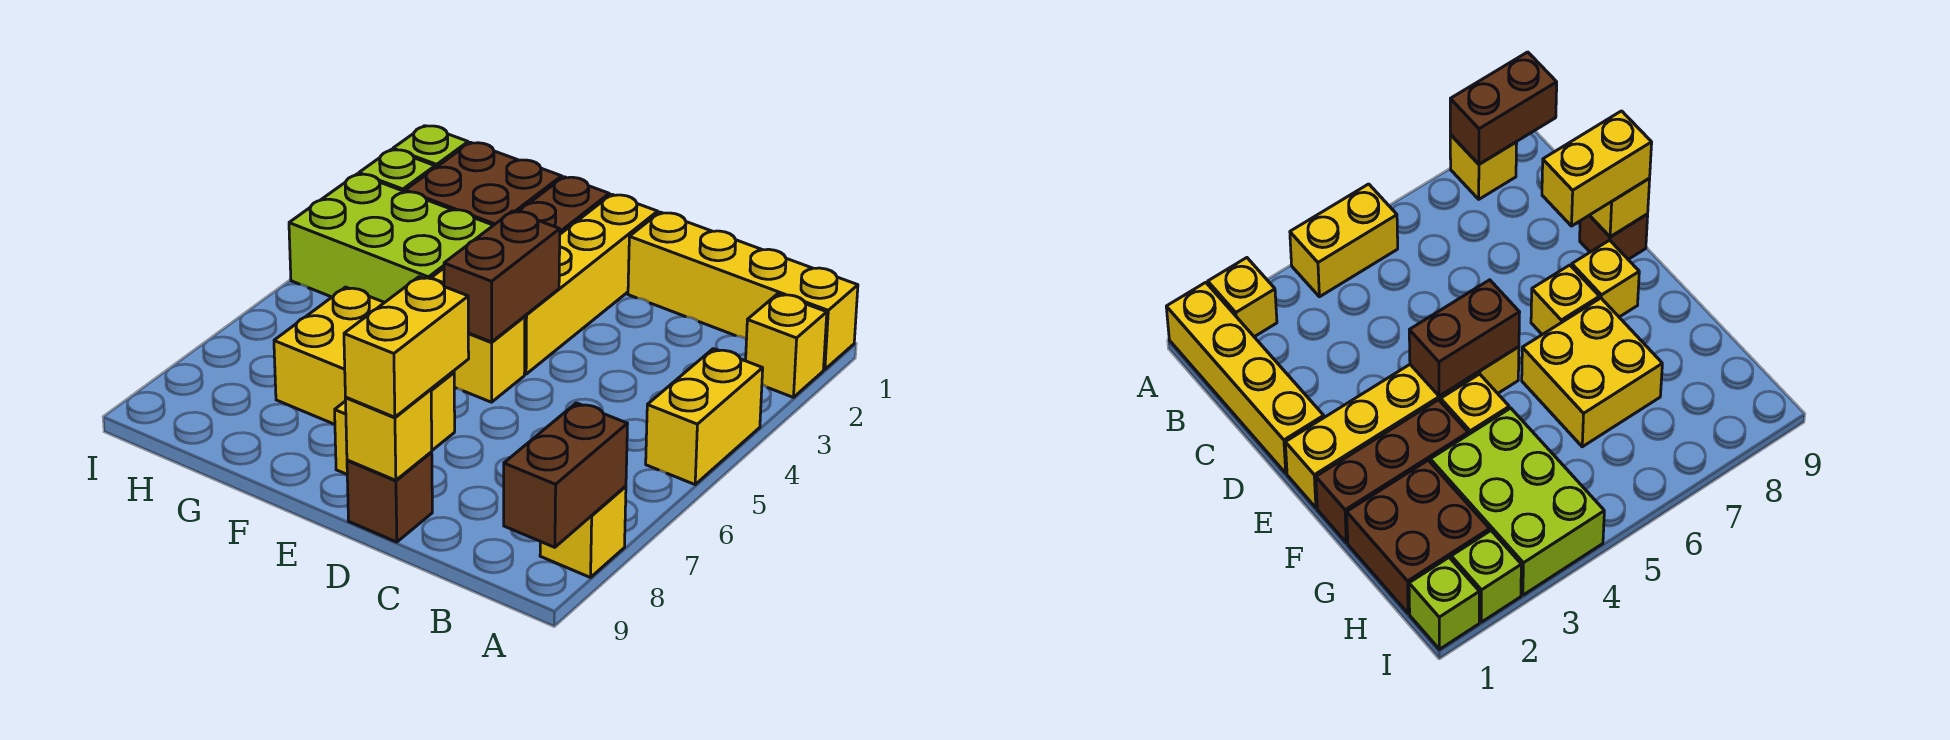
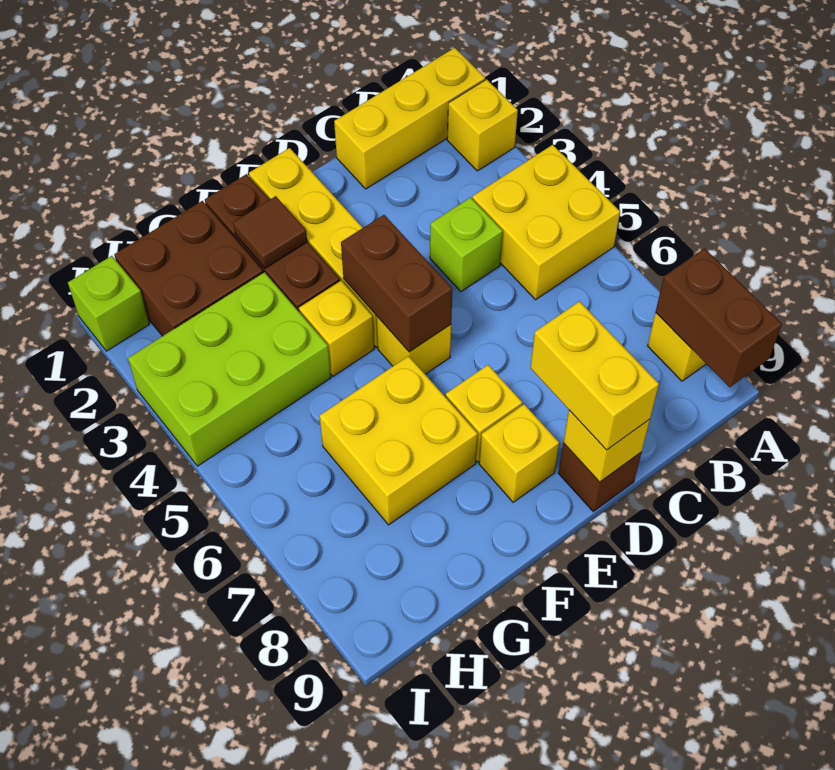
yellow 1x4 brick [628,212,858,370] -> yellow 1x3 brick [334,48,485,189]
yellow 1x2 brick [646,349,763,484] -> yellow 2x2 brick [472,145,620,300]
none -> brown 1x1 tile [233,196,307,268]
lime 1x1 brick [359,150,435,192] -> lime 1x1 brick moved to [430,198,503,292]

